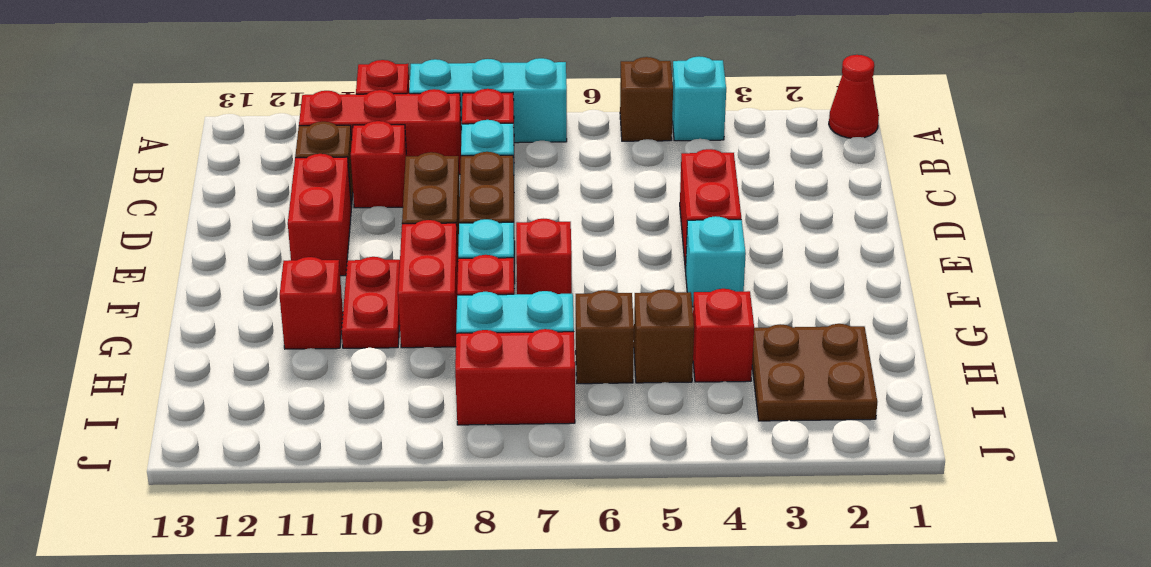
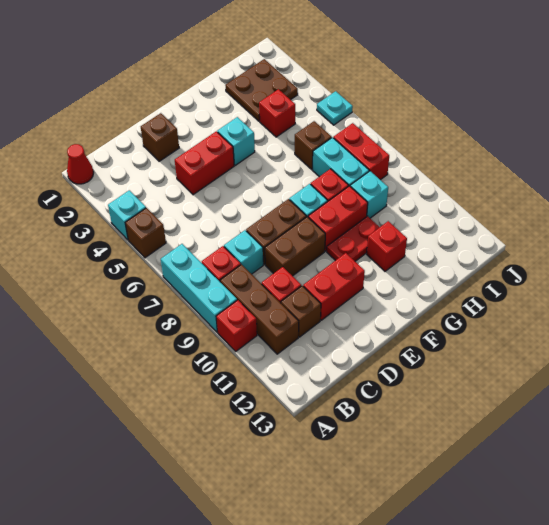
red 1x3 brick [299,89,461,174] -> brown 1x3 brick [220,265,299,354]
red 1x1 brick [516,219,572,294] -> none
brown 1x1 brick [634,289,694,383] -> brown 1x1 brick moved to [141,113,179,161]
none -> cyan 1x1 brick [350,171,388,218]
none -> cyan 1x1 plate [317,91,353,125]

